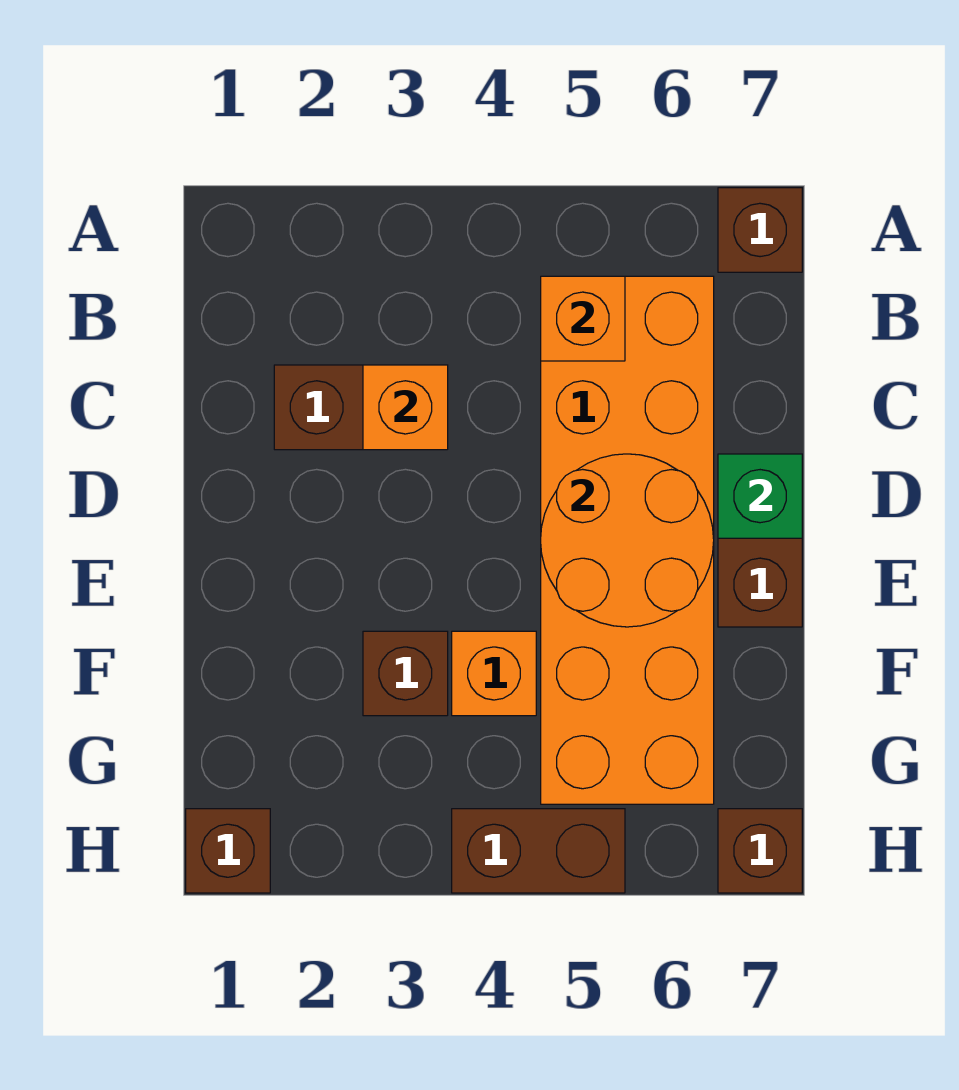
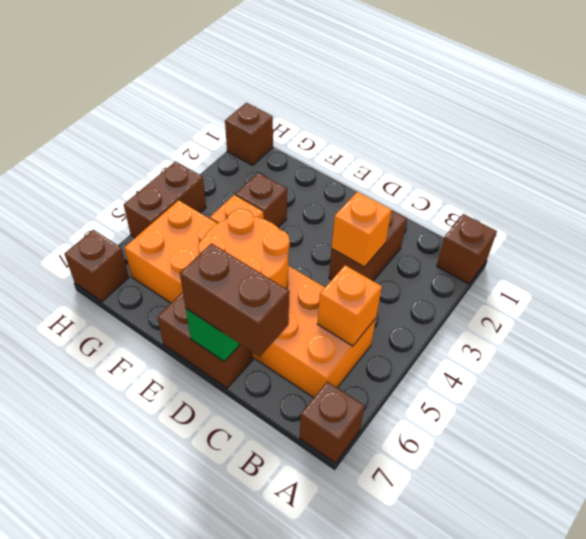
none -> brown 1x1 brick [437,214,497,284]
none -> brown 1x2 brick [180,244,289,357]

